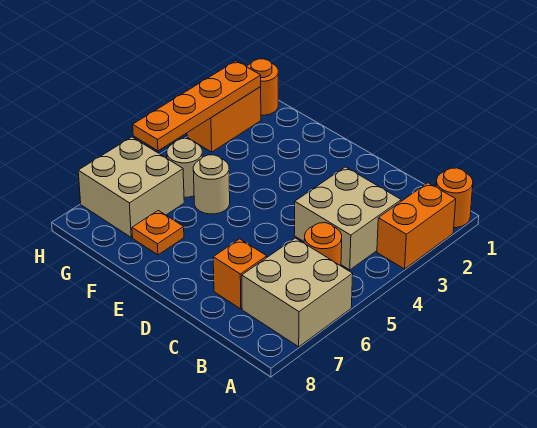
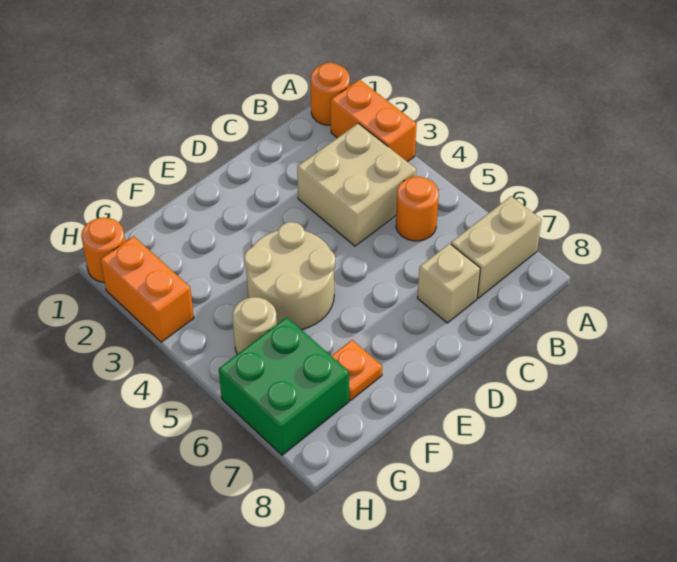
tan 2x2 brick [242,238,353,347] -> tan 1x2 brick [451,196,542,298]
orange 1x1 brick [213,239,267,309] -> tan 1x1 brick [417,244,480,323]
tan 1x1 round brick [193,155,230,214] -> tan 2x2 round brick [244,222,336,329]
tan 2x2 brick [78,137,184,237] -> green 2x2 brick [219,317,349,455]
orange 1x4 plate [133,61,261,151] -> none

